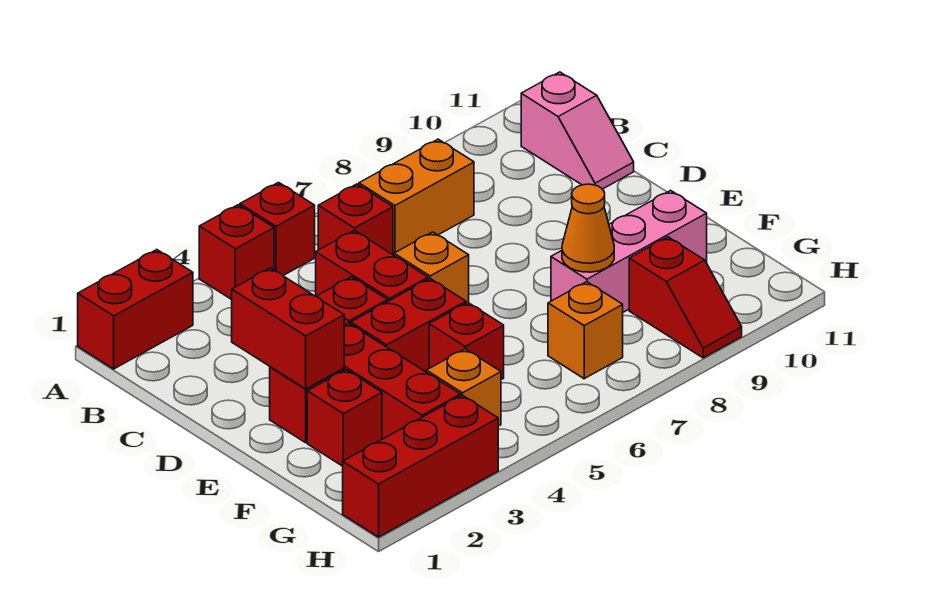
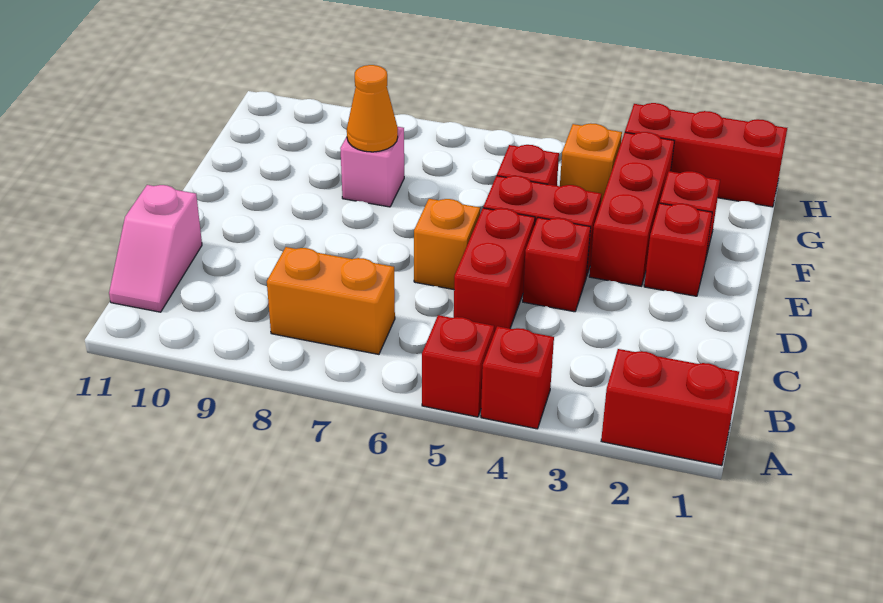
red 1x1 brick [318,184,393,255] -> none
pink 1x2 slope [521,72,634,189] -> pink 1x2 slope turned to [109,185,202,312]
red 1x2 brick [232,268,344,389] -> none
pink 1x3 brick [551,190,707,312] -> pink 1x1 brick [340,127,404,207]
orange 1x1 brick [548,282,623,379] -> none
red 1x2 slope [629,237,742,358] -> none

